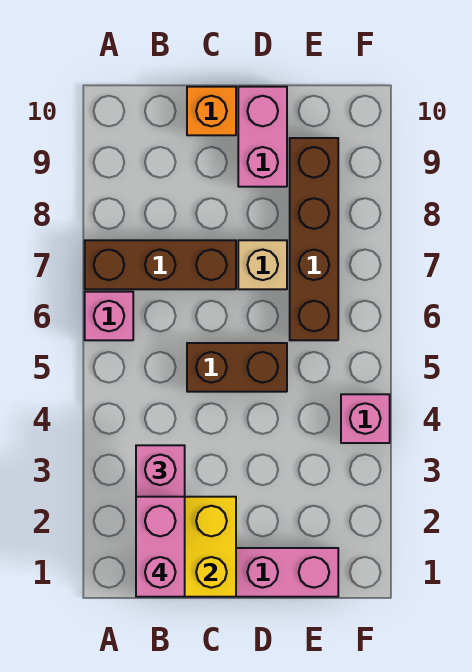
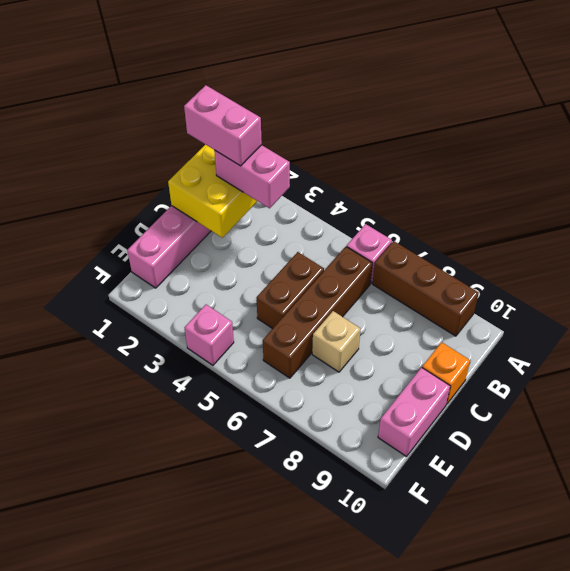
brown 1x3 brick [85,240,236,289] -> brown 1x3 brick turned to [373,241,479,336]
pink 1x2 brick [238,87,287,187] -> pink 1x2 brick turned to [378,367,450,457]
brown 1x4 brick [290,138,338,340] -> brown 1x4 brick turned to [263,247,372,378]

